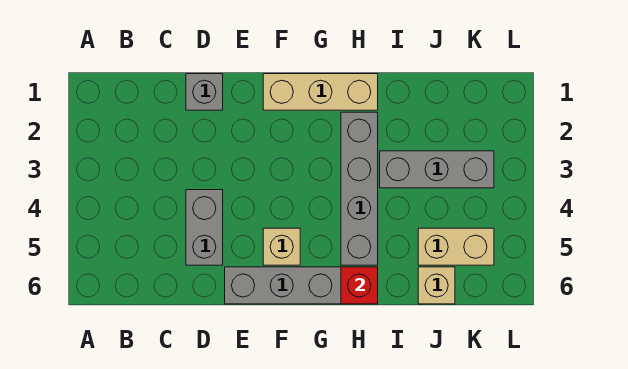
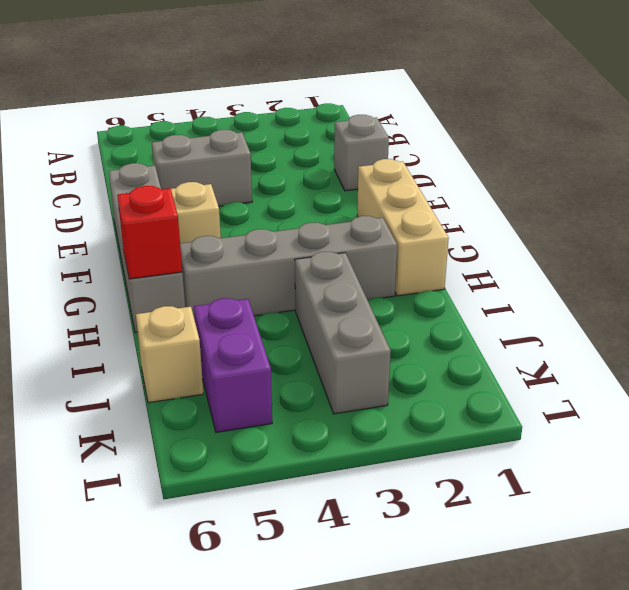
tan 1x2 brick [418,228,494,265] -> purple 1x2 brick [194,298,272,432]

